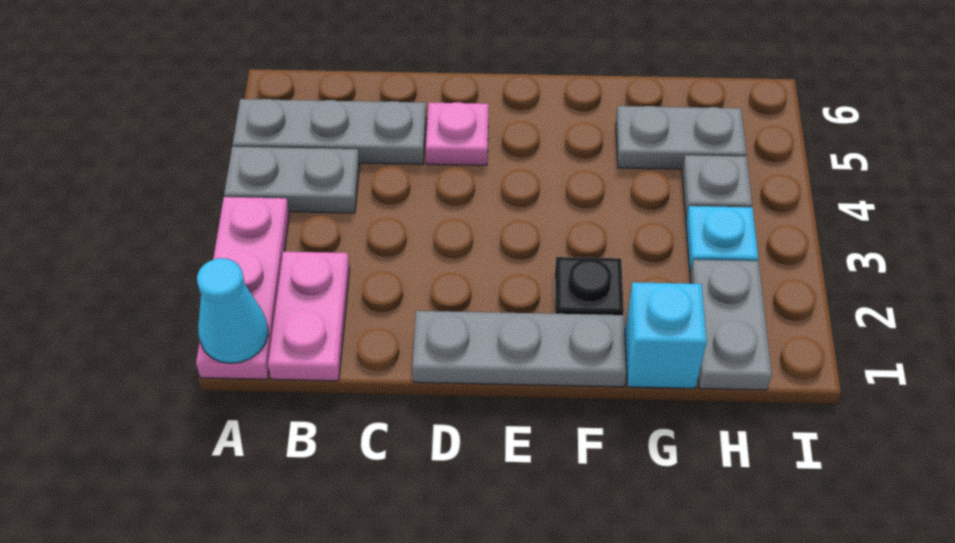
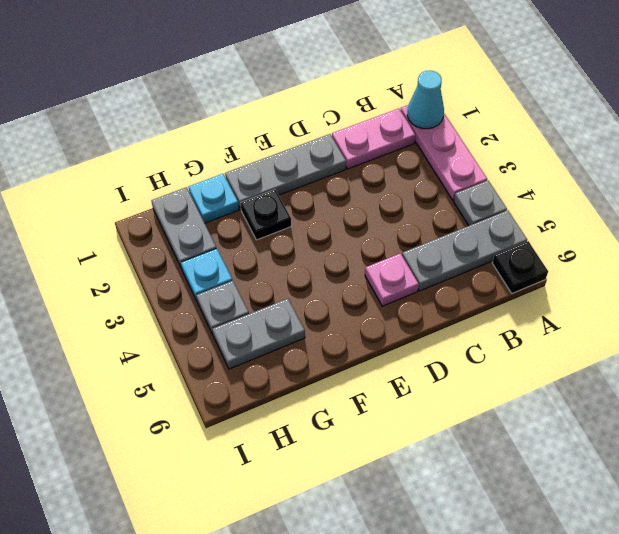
grey 1x2 plate [224,147,360,213] -> grey 1x1 plate [454,181,507,226]
none -> black 1x1 plate [492,241,548,293]
pink 1x2 plate [268,252,350,381] -> pink 1x2 plate turned to [332,109,416,169]
cyan 1x1 brick [625,282,707,388] -> cyan 1x1 plate [189,174,239,223]

